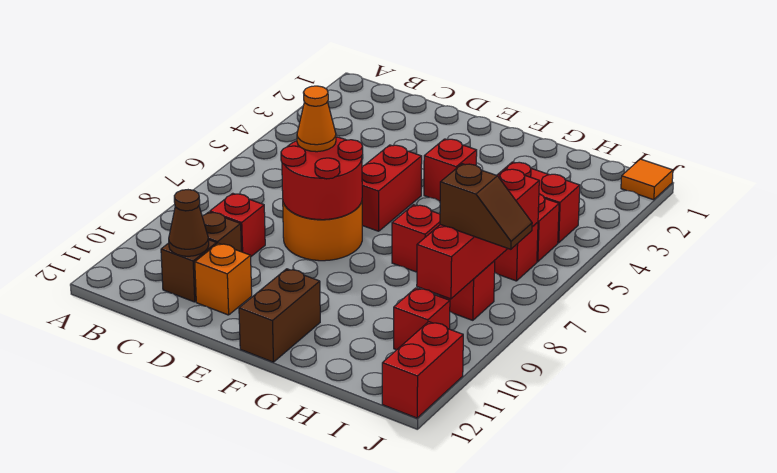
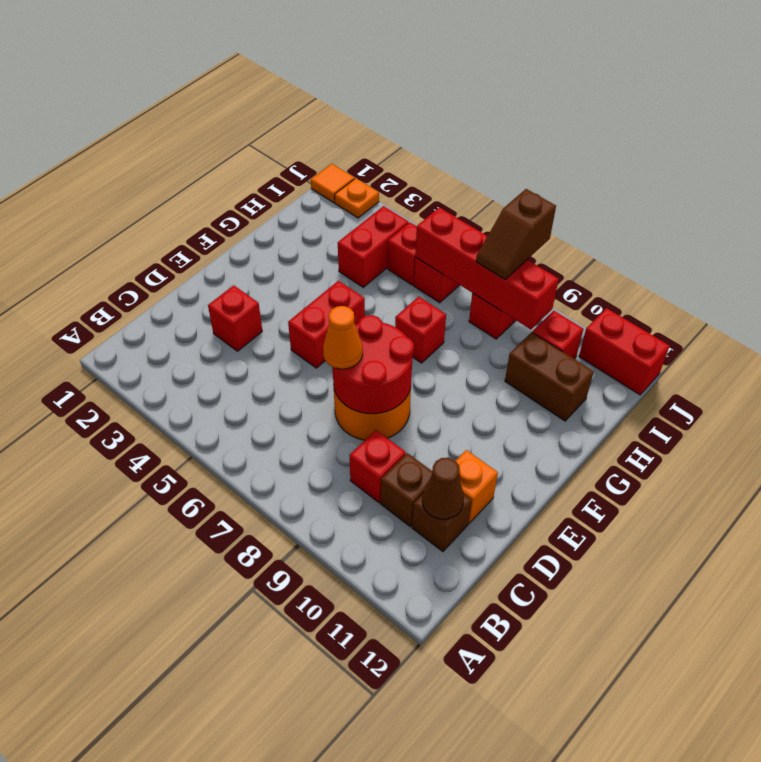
red 1x2 brick [362,145,422,231] -> red 1x2 brick turned to [288,281,365,368]
red 1x1 brick [424,139,477,201] -> red 1x1 brick moved to [208,285,262,351]
brown 1x2 brick [239,269,320,362] -> brown 1x2 brick moved to [505,332,594,421]
brown 1x2 slope [440,164,532,249] -> brown 1x2 slope turned to [476,189,556,279]
none -> orange 1x1 plate [335,178,379,218]

